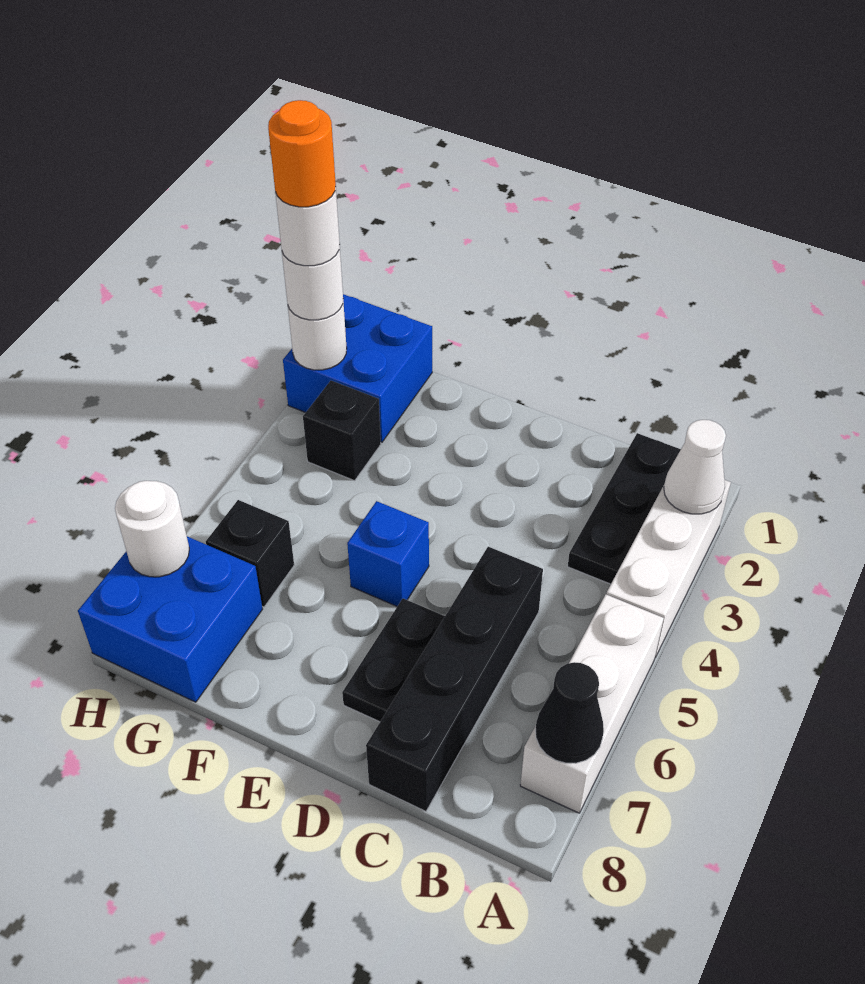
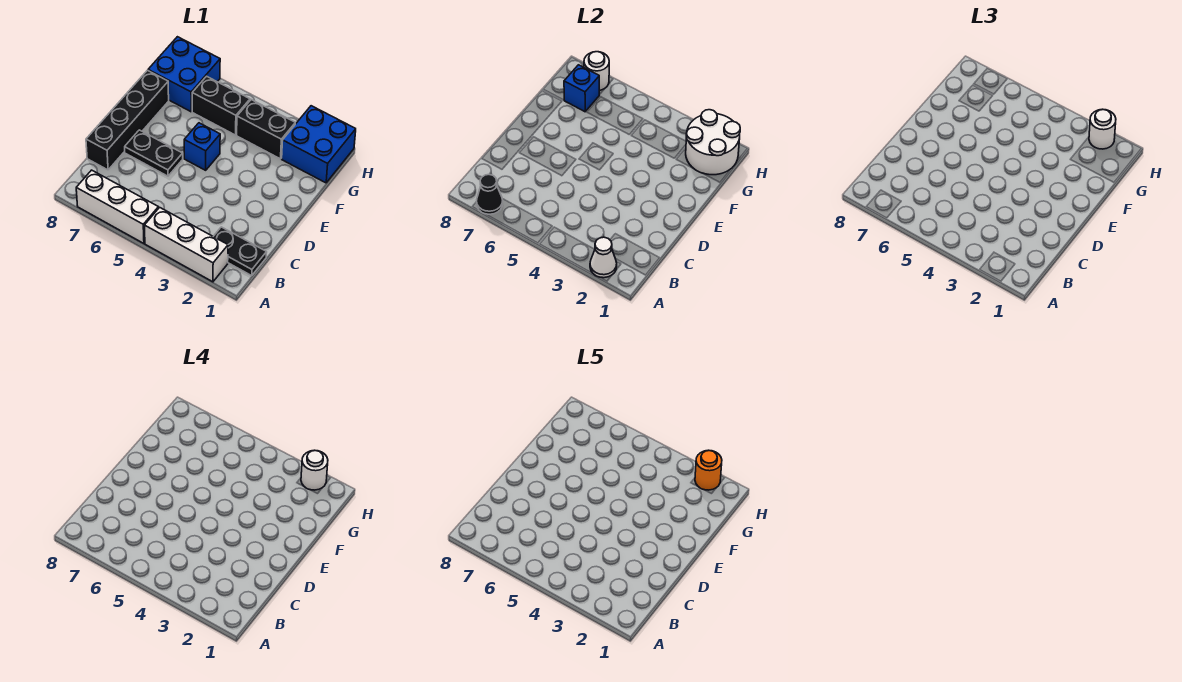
black 1x3 plate [568,433,681,584] -> black 1x2 plate [213,227,267,275]
black 1x4 brick [366,547,543,811] -> black 1x4 brick turned to [86,70,169,170]
black 1x1 brick [303,381,381,481] -> black 1x2 brick [237,100,295,159]
black 1x1 brick [206,500,294,607] -> black 1x2 brick [192,76,250,135]
none -> blue 1x1 brick [564,65,599,112]
white 1x1 round brick [288,302,347,370] -> white 2x2 round brick [686,110,740,175]

